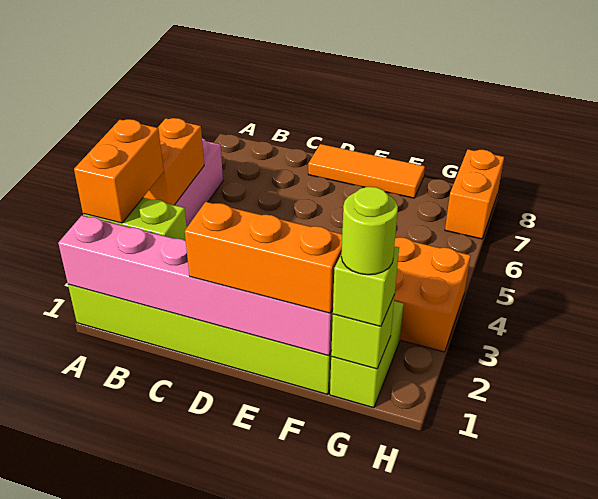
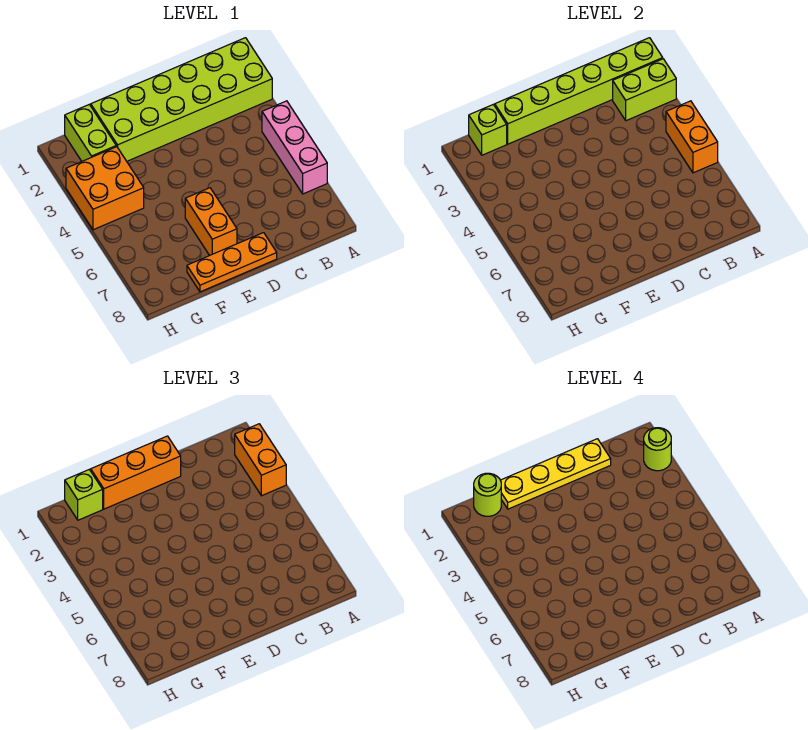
pink 1x6 brick [58,215,333,356] -> lime 1x6 brick [495,38,663,144]
none -> lime 1x1 round brick [644,428,671,471]
none -> yellow 1x4 plate [500,439,611,509]
orange 1x3 tile [308,144,425,198] -> orange 1x3 plate [187,233,277,292]
orange 1x2 brick [445,149,504,239] -> orange 1x2 brick moved to [185,188,237,255]

